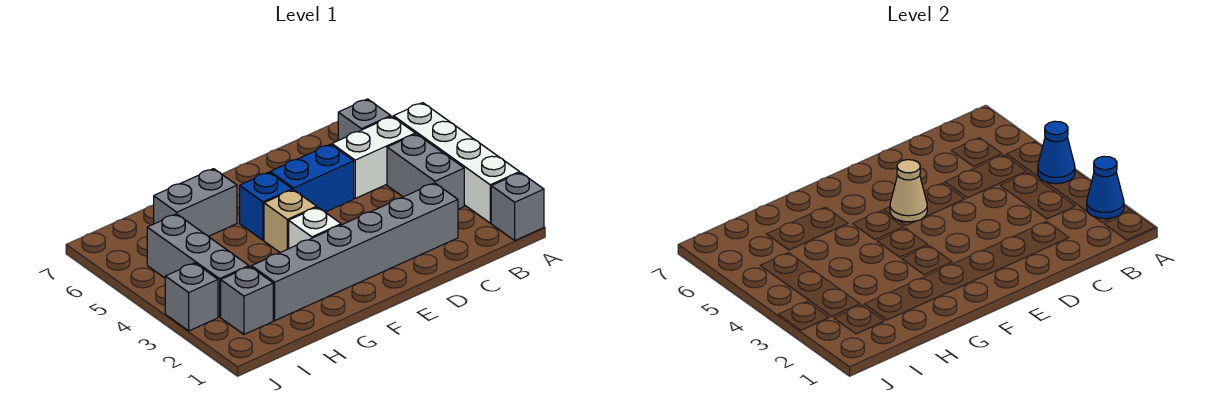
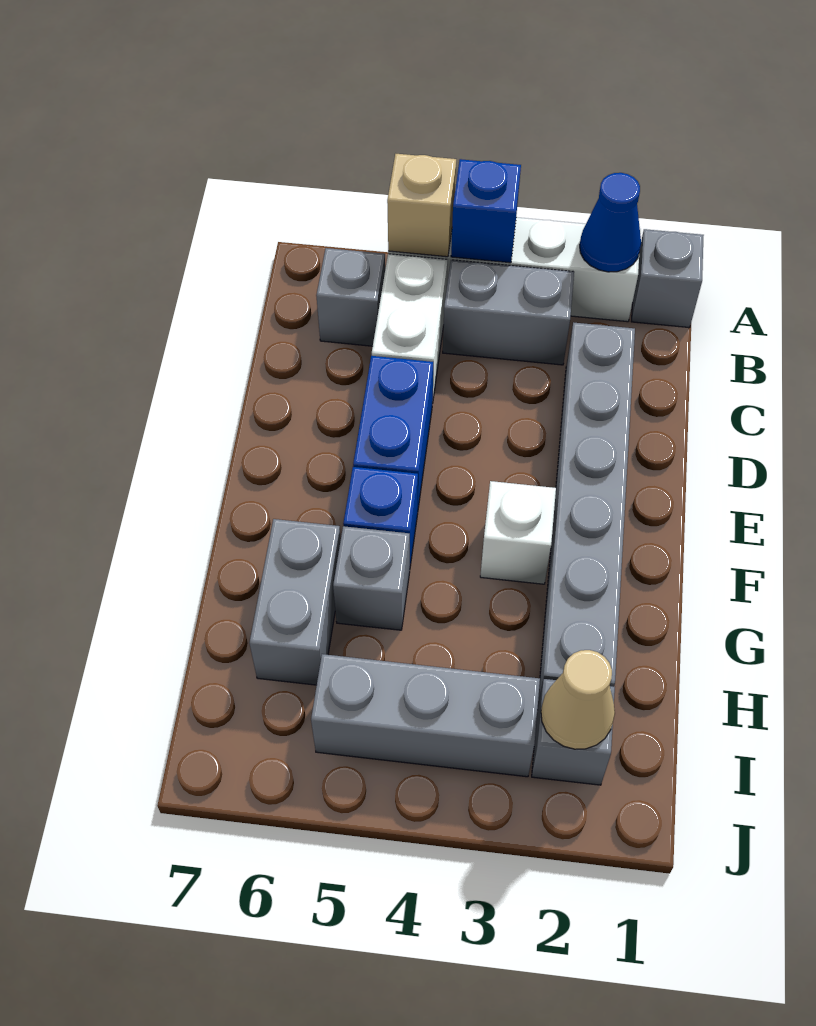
blue 1x1 cone [1038,121,1075,184] -> blue 1x1 brick [451,159,521,263]
tan 1x1 cone [890,160,927,222] -> tan 1x1 cone moved to [541,650,615,749]
tan 1x1 brick [264,190,317,253] -> tan 1x1 brick moved to [387,154,456,257]
grey 1x1 brick [165,263,218,331] -> grey 1x1 brick moved to [333,526,410,630]

